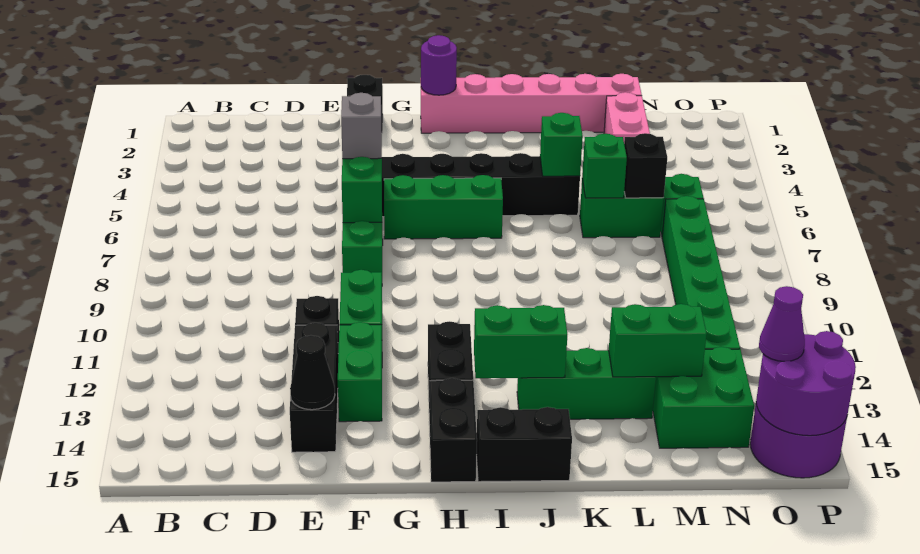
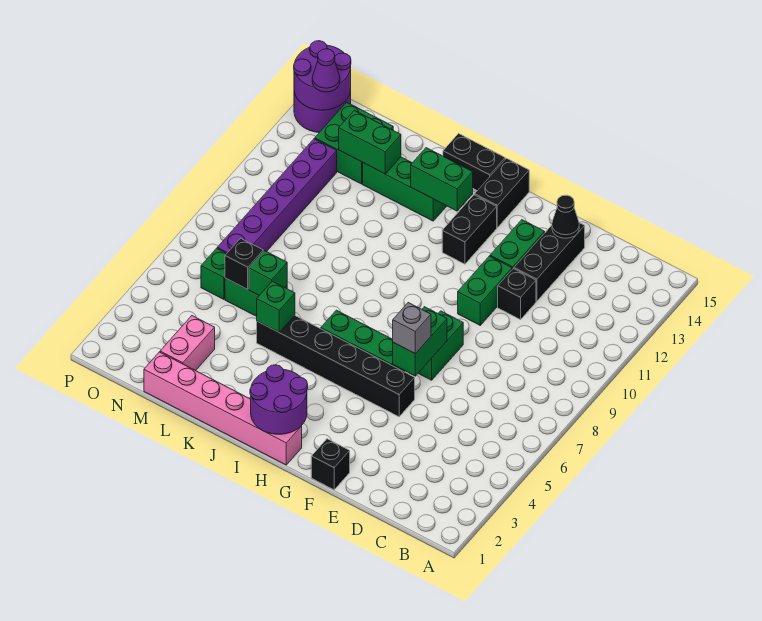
purple 1x1 round brick [421,35,457,95] -> purple 2x2 round brick [250,365,308,434]
green 1x6 brick [662,196,740,349] -> purple 1x6 brick [217,139,337,253]

